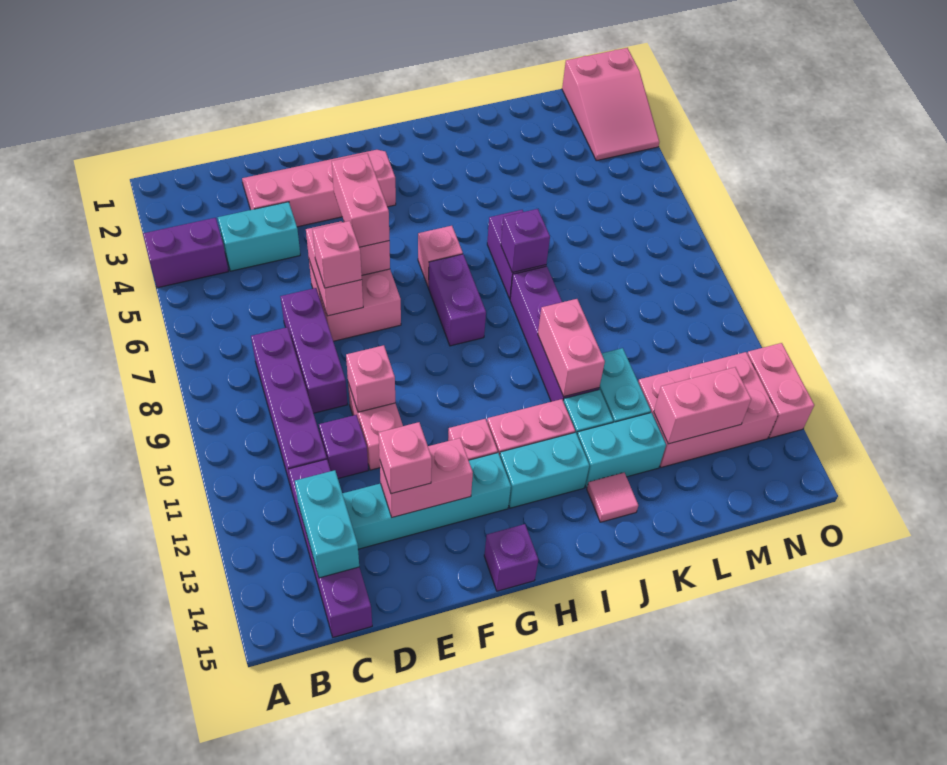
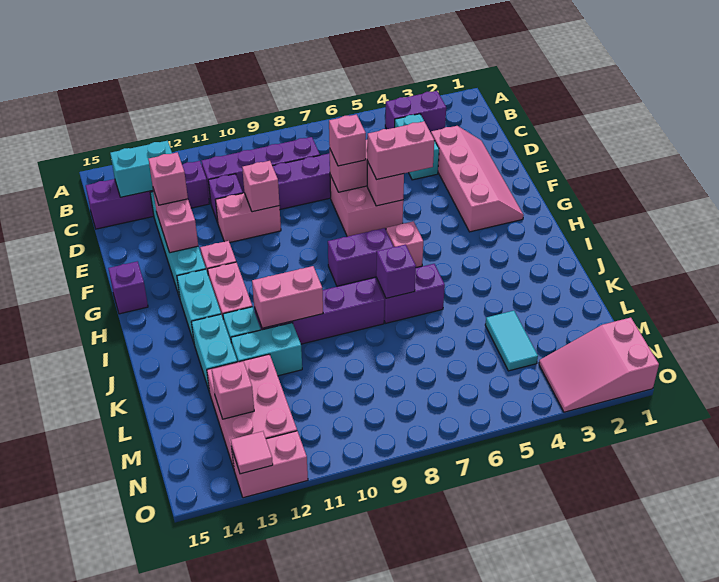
purple 1x2 brick [143,218,228,288] -> purple 1x2 brick turned to [385,91,446,133]
pink 1x1 tile [587,473,638,522] -> pink 1x1 tile moved to [231,431,273,474]
none -> cyan 1x2 tile [485,311,538,371]
pink 1x2 brick [654,367,751,444] -> pink 1x1 brick [212,362,254,419]

